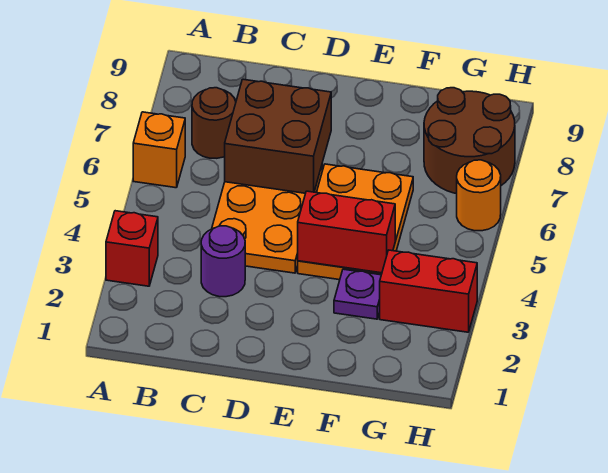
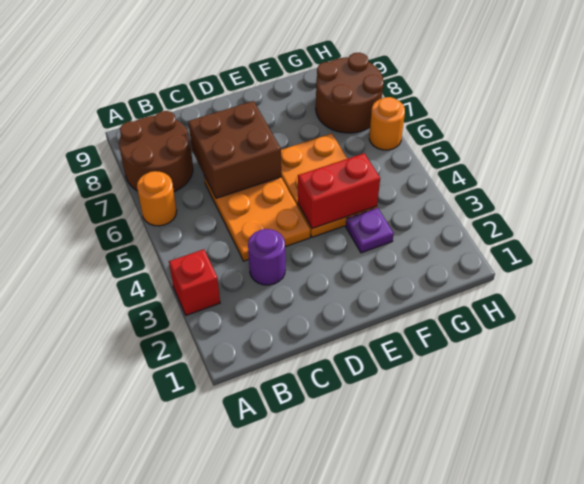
orange 1x1 brick [133,112,185,188] -> orange 1x1 round brick [137,171,177,226]
brown 1x1 round brick [192,88,236,158] -> brown 2x2 round brick [119,111,193,192]
red 1x2 brick [380,250,477,332] -> none

